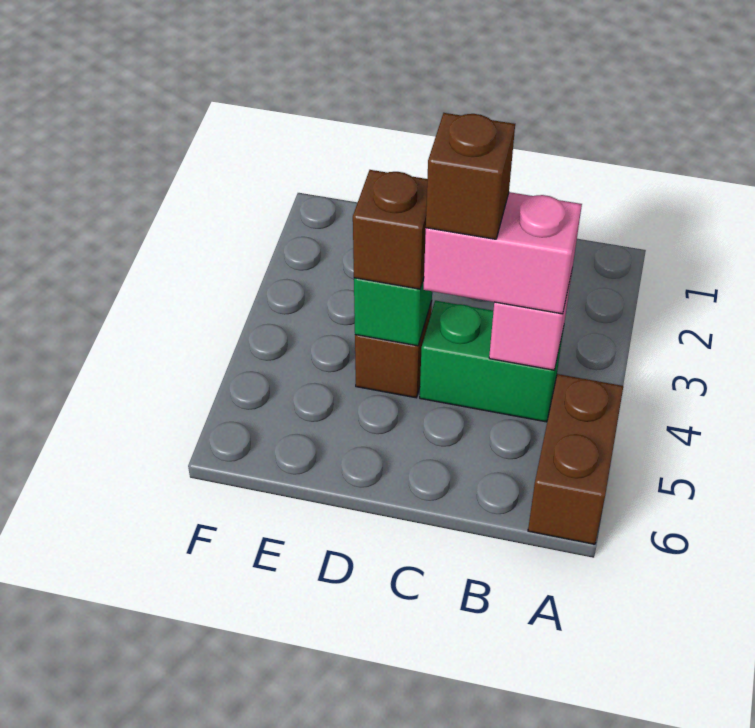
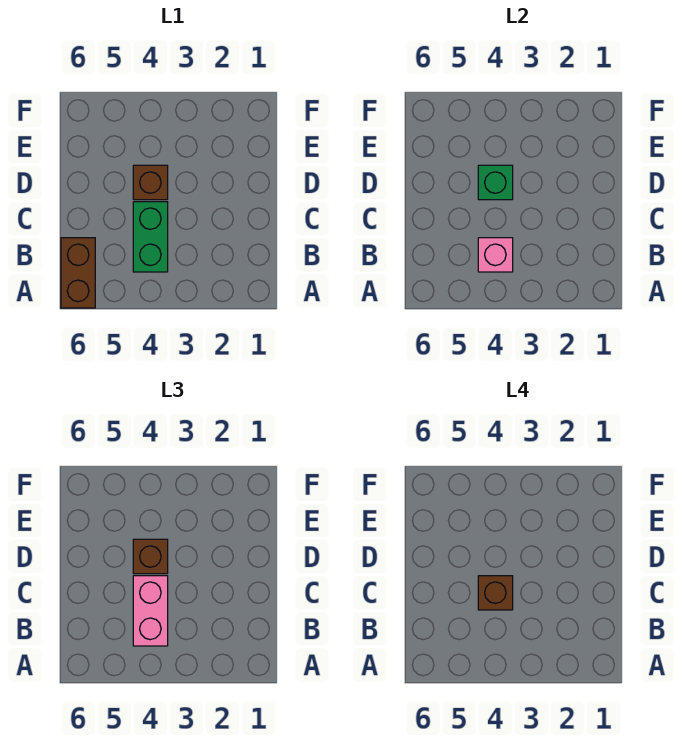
brown 1x2 brick [528,374,623,544] -> brown 1x2 brick turned to [61,238,95,308]

